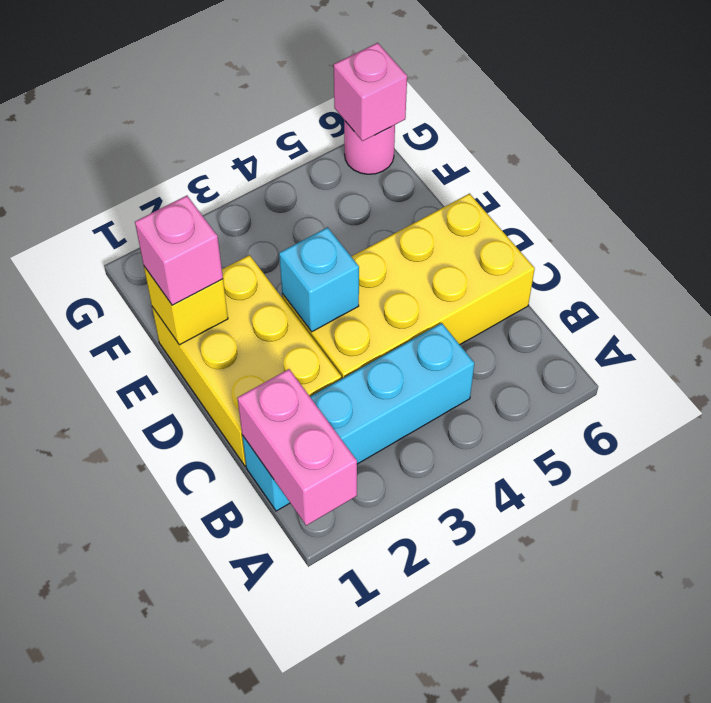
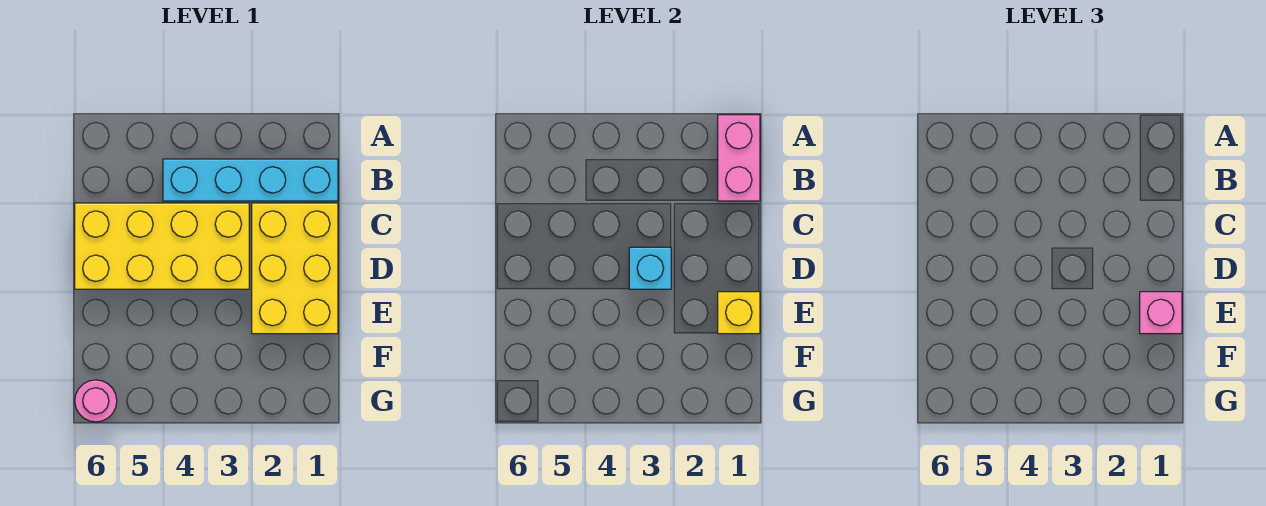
pink 1x1 brick [334,43,407,141] -> none

